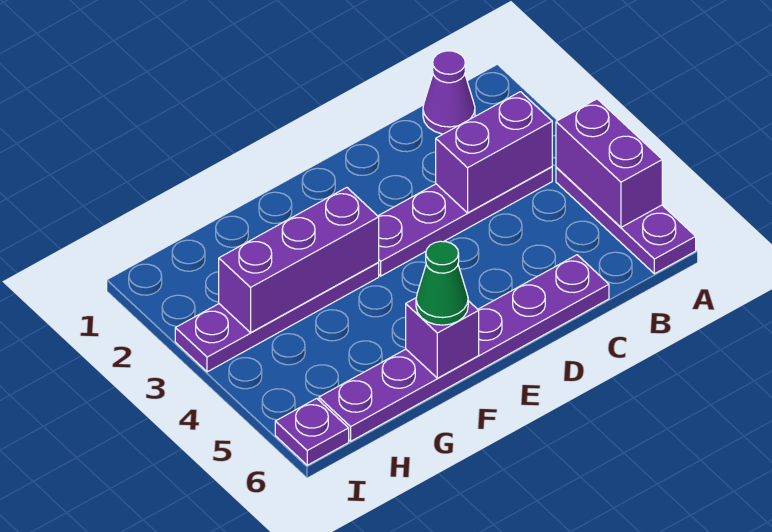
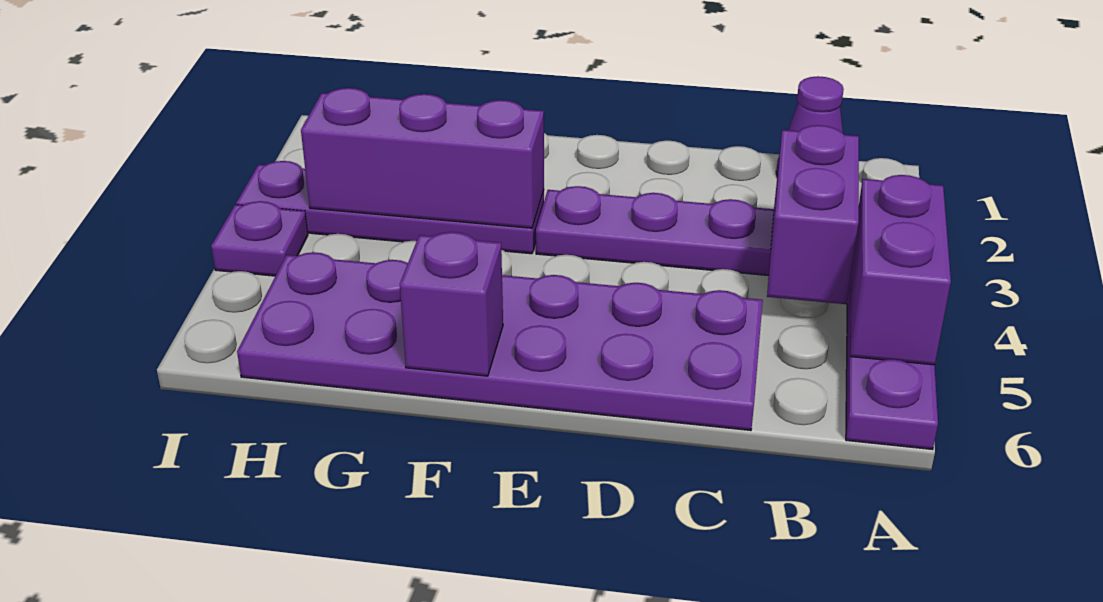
purple 1x2 brick [436,92,552,213] -> purple 1x2 brick turned to [767,125,859,304]
purple 1x6 plate [319,255,609,441] -> purple 2x6 plate [237,252,763,431]
green 1x1 cone [416,241,468,325] -> none
purple 1x1 plate [275,398,349,465] -> purple 1x1 plate moved to [211,201,308,276]

